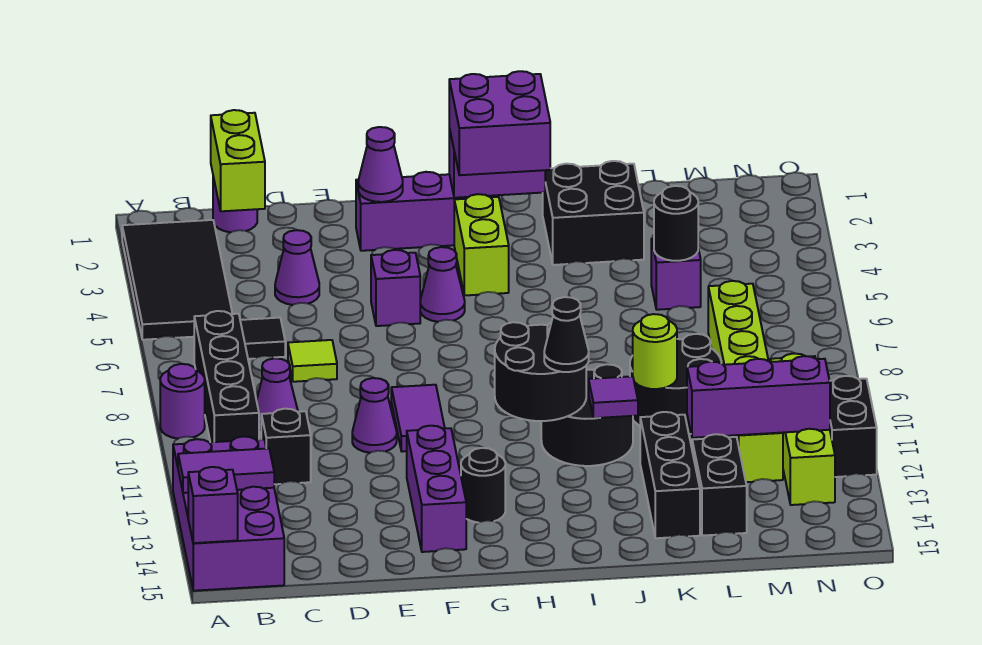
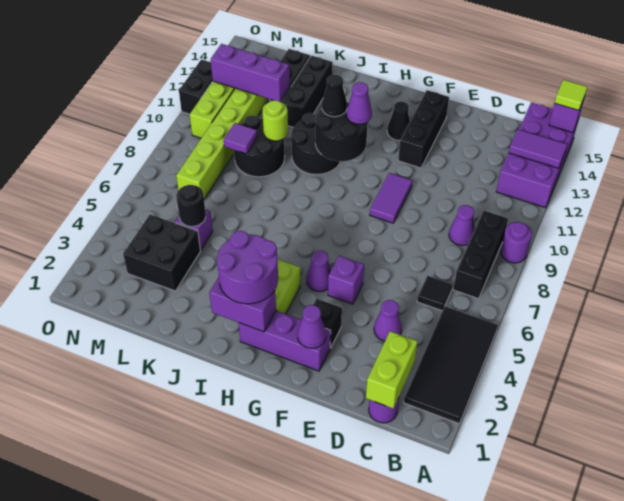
black 1x4 brick [194,311,259,442] -> black 1x3 brick [453,210,508,299]
black 1x1 brick [261,409,311,484] -> black 1x1 brick moved to [313,299,342,348]
lime 1x1 tile [288,340,337,382] -> lime 1x1 tile moved to [555,80,587,110]
purple 1x1 cone [352,378,397,453] -> purple 1x1 cone moved to [346,82,372,124]
purple 1x3 brick [407,426,466,552] -> black 1x3 brick [398,90,449,168]
black 1x1 round brick [461,448,505,523] -> black 1x1 cone [387,101,410,140]
purple 2x2 brick [449,71,550,175] -> purple 2x2 round brick [217,231,278,304]
black 2x2 brick [543,161,644,265] -> black 2x2 brick moved to [123,215,200,291]
purple 1x1 tile [589,376,638,418] -> purple 1x1 tile moved to [224,123,258,154]

